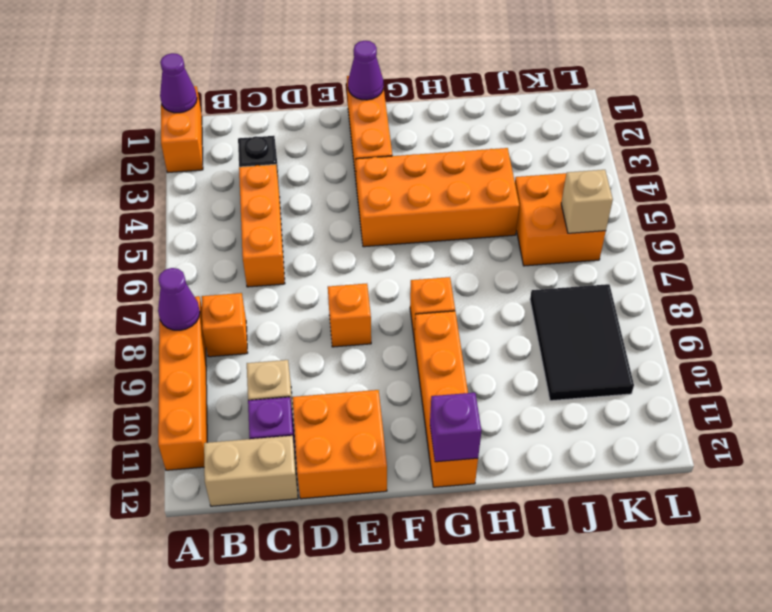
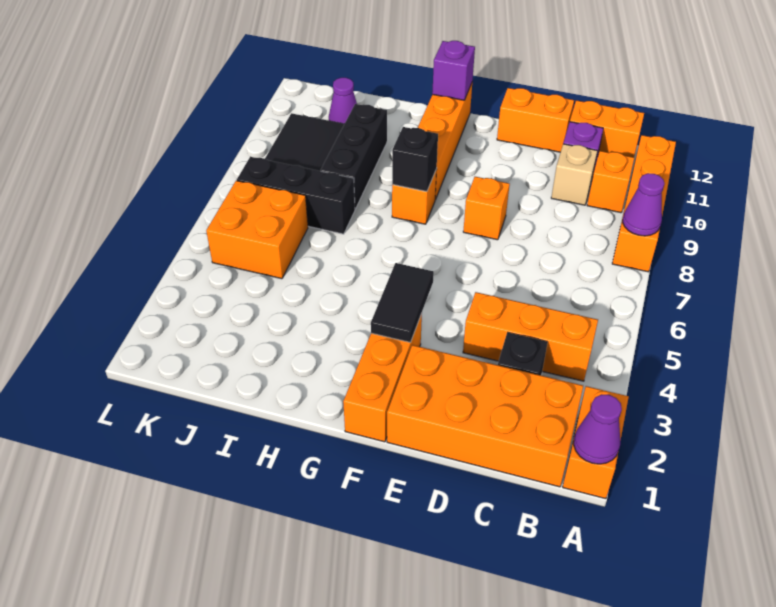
orange 1x1 brick [202,293,248,357] -> orange 1x1 brick moved to [587,151,634,213]
tan 1x2 brick [204,436,298,506] -> orange 1x2 brick [570,100,644,157]
orange 1x3 brick [239,164,285,287] -> orange 1x3 brick turned to [463,292,598,381]
orange 2x2 brick [293,390,387,499] -> orange 1x2 brick [497,88,574,152]
purple 1x1 cone [348,41,383,100] -> purple 1x1 cone moved to [329,78,357,124]
none -> black 1x2 tile [371,263,434,342]
orange 2x4 brick [356,148,519,247] -> orange 2x4 brick moved to [387,345,583,487]
none -> black 1x1 brick [392,127,438,191]
none -> black 1x3 brick [237,157,355,234]
none -> black 1x3 brick [321,104,387,209]
tan 1x1 brick [561,170,613,233] -> none

